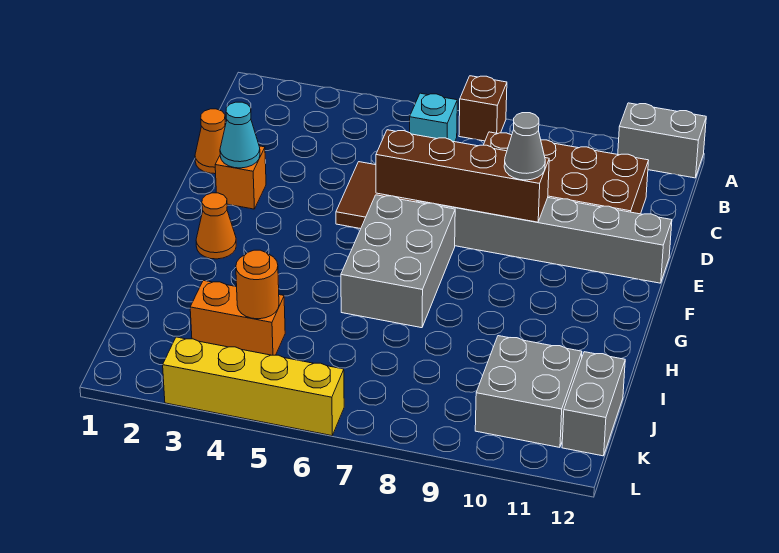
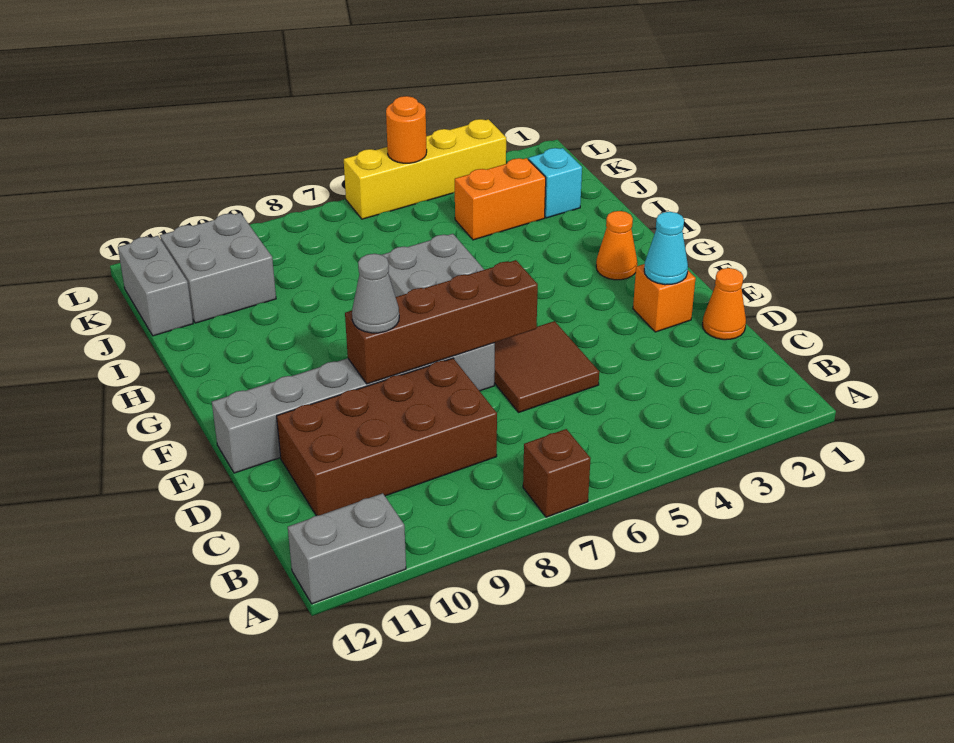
cyan 1x1 brick [410,93,457,142] -> cyan 1x1 brick moved to [528,148,582,218]
orange 1x1 round brick [236,250,279,319] -> orange 1x1 round brick moved to [386,96,427,163]

